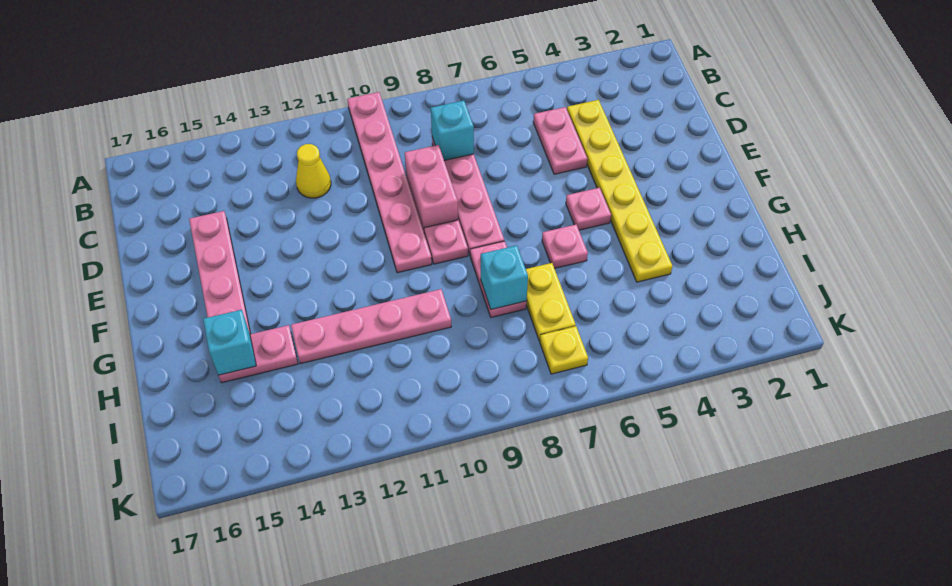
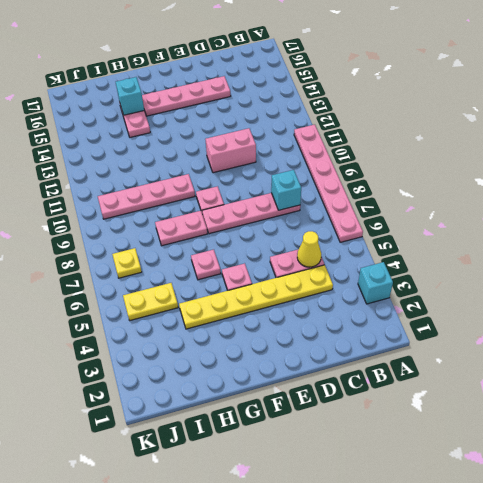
pink 1x6 plate [347,92,432,273] -> pink 1x6 plate turned to [294,125,363,242]
yellow 1x1 cone [296,144,331,198] -> yellow 1x1 cone moved to [297,231,321,267]
pink 1x2 brick [405,145,458,232] -> pink 1x2 brick moved to [206,128,256,173]
yellow 1x2 plate [526,263,576,341] -> yellow 1x2 plate moved to [123,283,178,320]
cyan 1x1 brick [481,245,528,310] -> cyan 1x1 brick moved to [358,262,393,304]
pink 1x4 plate [291,289,451,364] -> pink 1x4 plate turned to [98,174,195,219]

